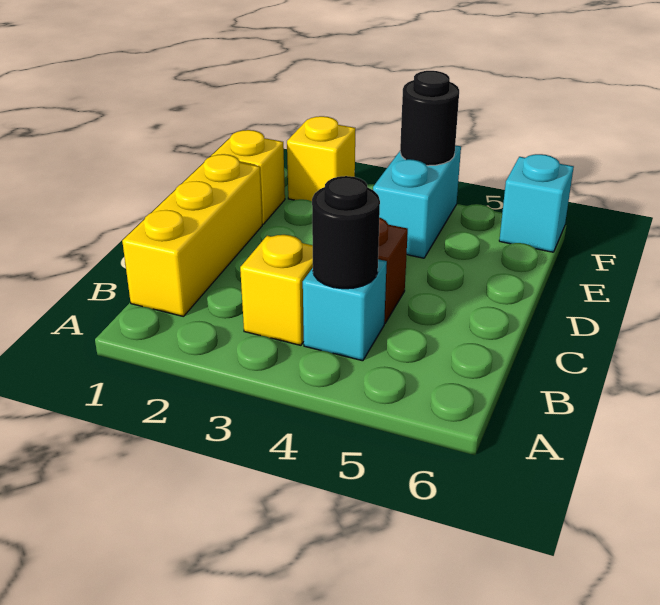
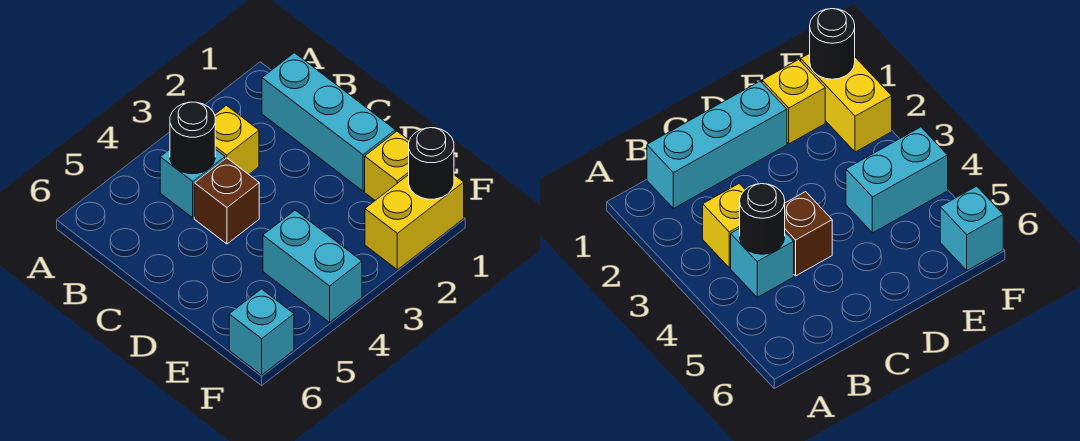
yellow 1x3 brick [122,154,262,317] -> cyan 1x3 brick [262,53,395,191]
yellow 1x1 brick [287,116,355,201] -> yellow 1x2 brick [365,175,464,270]
black 1x1 round brick [400,71,459,166] -> black 1x1 round brick moved to [409,128,454,199]

